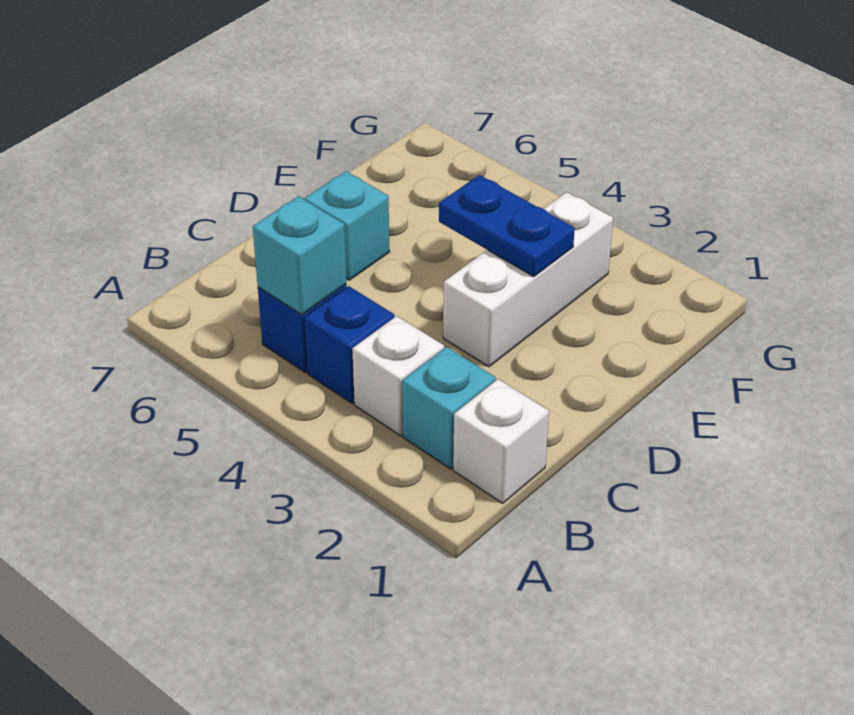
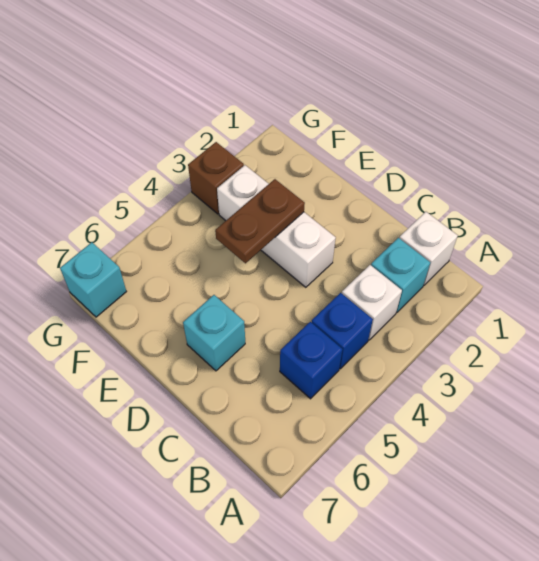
cyan 1x1 brick [253,196,346,315] -> cyan 1x1 brick moved to [60,242,126,317]
blue 1x2 plate [439,175,575,277] -> brown 1x2 plate [215,179,305,263]
none -> brown 1x1 brick [188,142,244,214]

